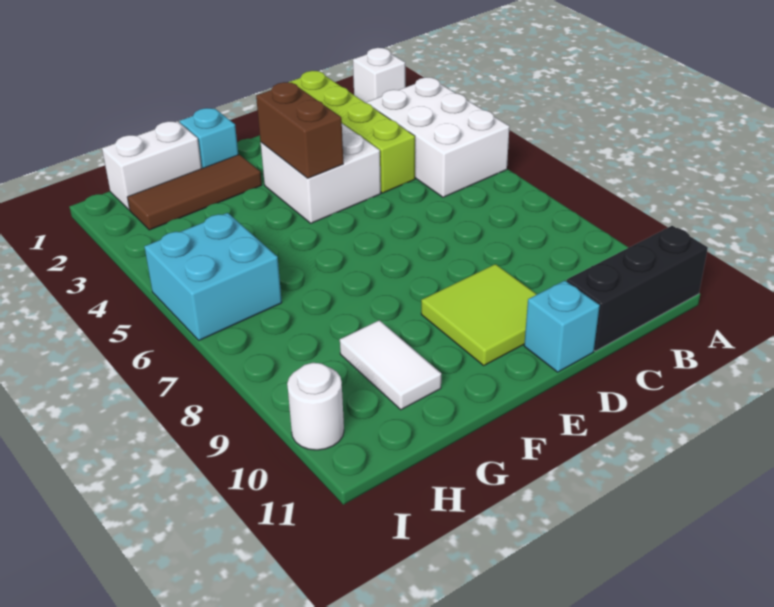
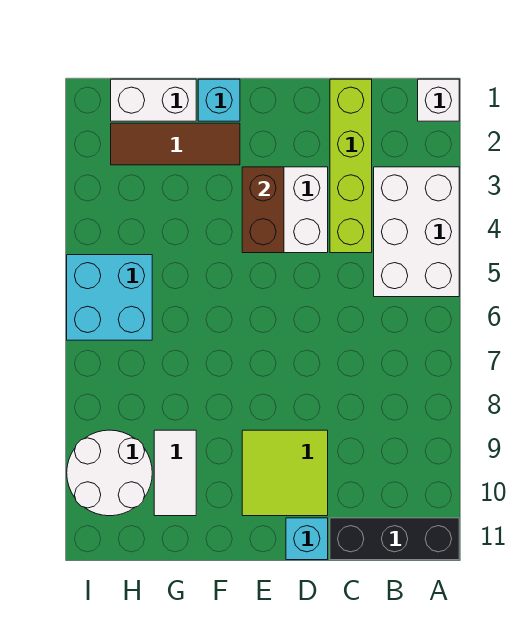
white 1x1 round brick [287,363,344,450] -> white 2x2 round brick [67,430,152,516]

